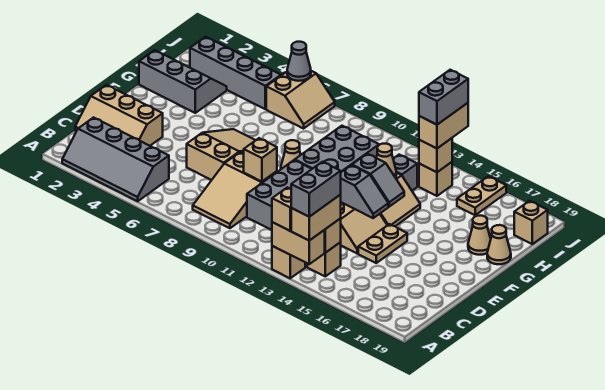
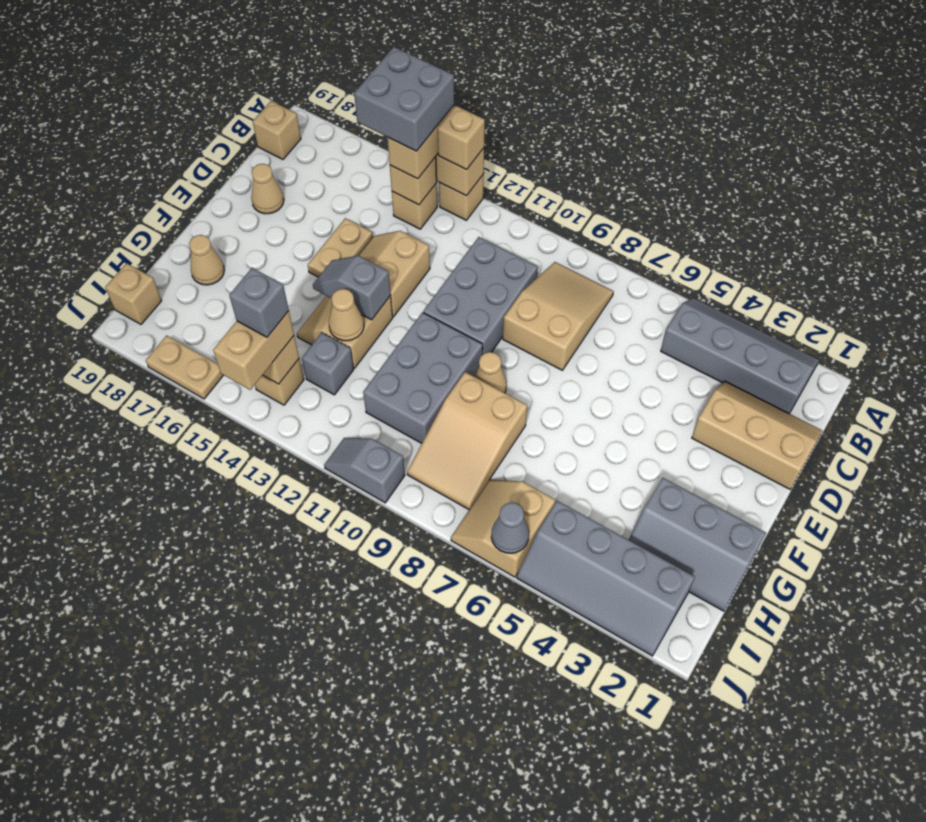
grey 1x2 brick [291,162,341,217] -> grey 2x2 brick [354,47,454,151]
tan 2x3 slope [187,129,256,180] -> tan 2x3 slope moved to [407,372,527,509]
tan 1x1 brick [244,138,277,182] -> tan 1x1 brick moved to [253,101,301,159]
grey 1x2 slope [340,165,388,218] -> grey 1x2 slope moved to [324,438,405,503]
tan 1x1 cone [487,225,511,264] -> tan 1x1 cone moved to [251,164,284,214]
grey 1x2 brick [419,70,468,125] -> grey 1x1 brick [229,268,289,337]
tan 1x2 plate [457,176,506,215] -> tan 1x2 plate turned to [146,335,223,399]

